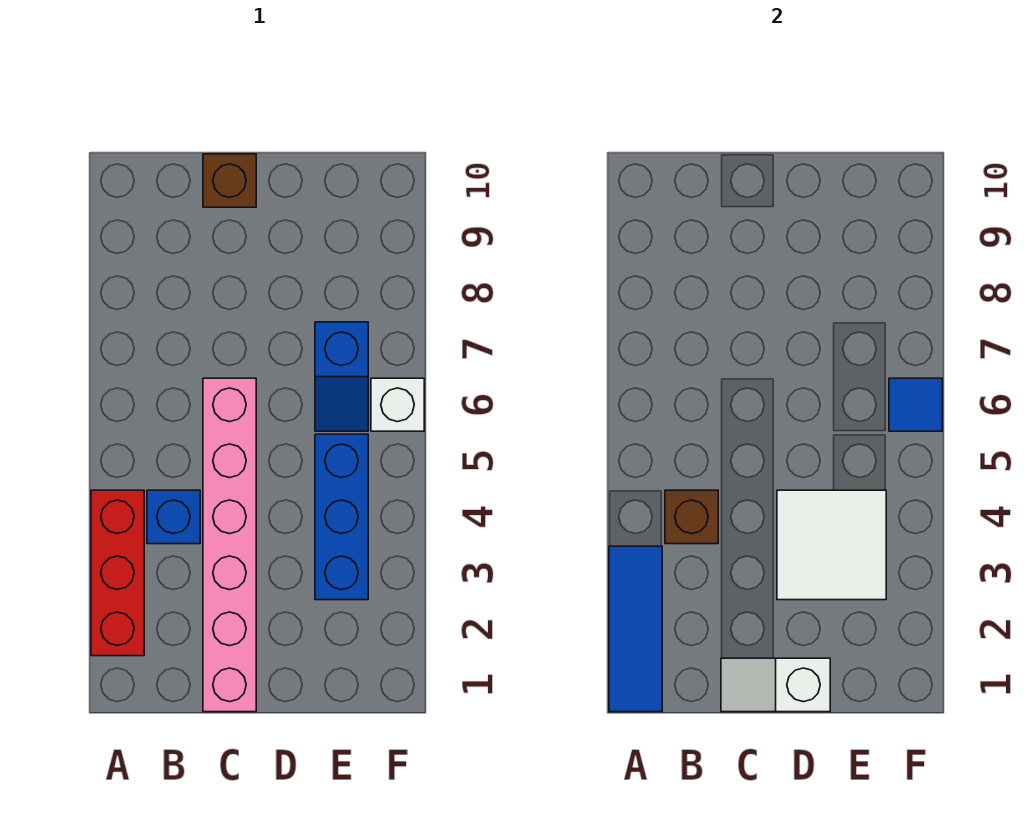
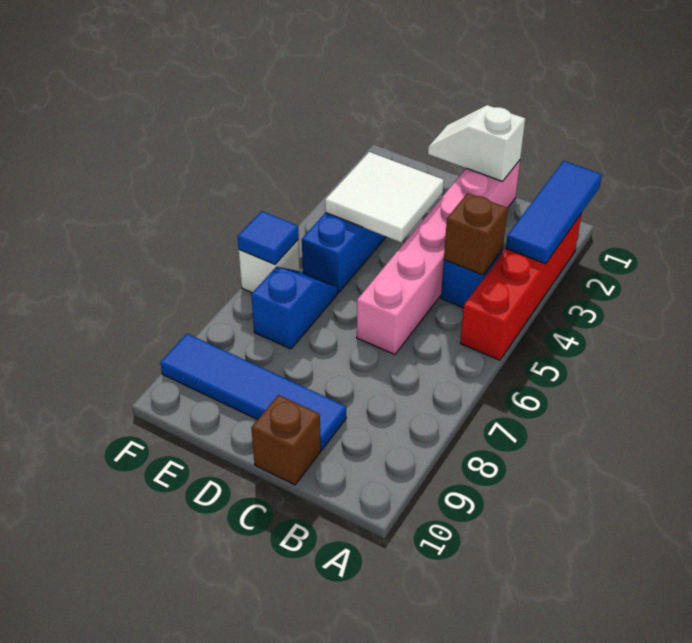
red 1x3 brick [91,490,144,656] -> red 1x4 brick [460,213,582,360]
white 1x2 slope [721,658,830,712] -> white 1x2 slope turned to [428,105,525,181]
none -> blue 1x4 tile [160,334,346,450]

